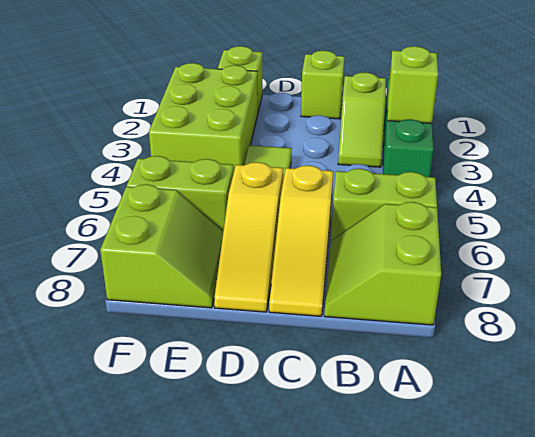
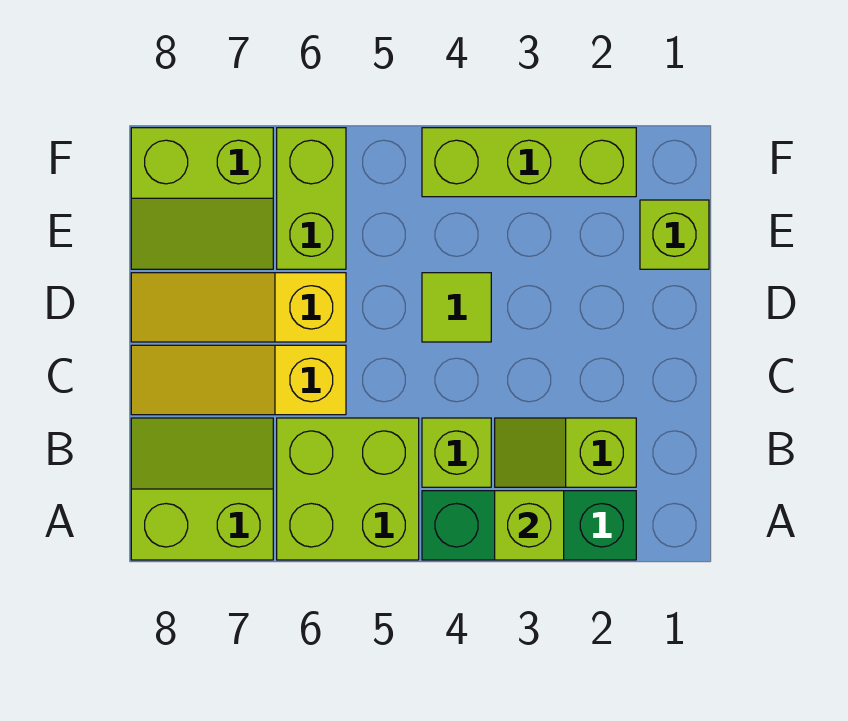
lime 1x2 brick [331,169,437,240] -> lime 2x2 brick [277,418,419,560]
lime 1x1 brick [301,51,344,119] -> lime 1x1 brick moved to [422,418,491,487]
lime 2x3 brick [149,63,258,170] -> lime 1x3 brick [422,128,636,197]

